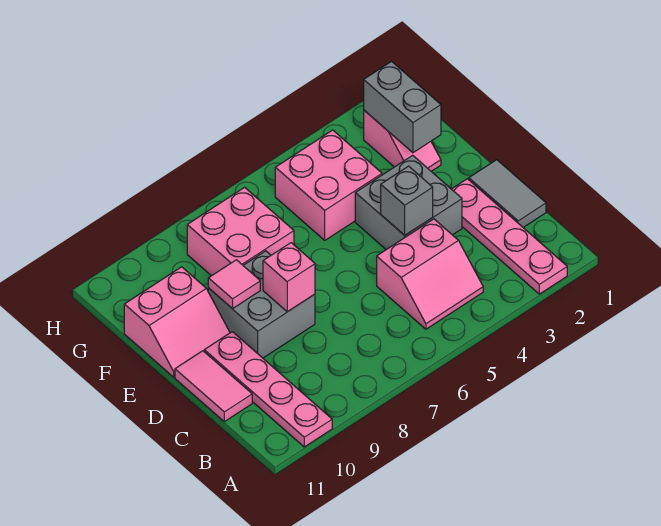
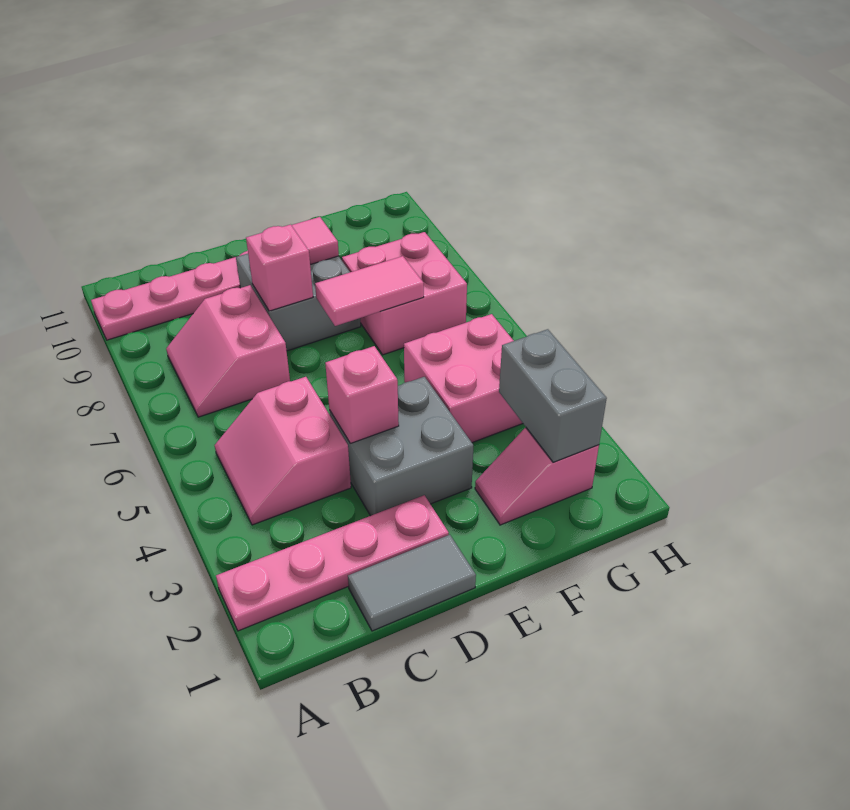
pink 1x2 tile [175,351,252,422] -> pink 1x2 tile moved to [315,256,424,326]
grey 1x1 brick [381,166,433,235] -> pink 1x1 brick [325,346,399,443]
pink 2x2 slope [124,267,230,377] -> pink 2x2 slope moved to [166,285,290,417]
grey 1x2 brick [364,61,441,153] -> grey 1x2 brick turned to [499,329,607,462]

